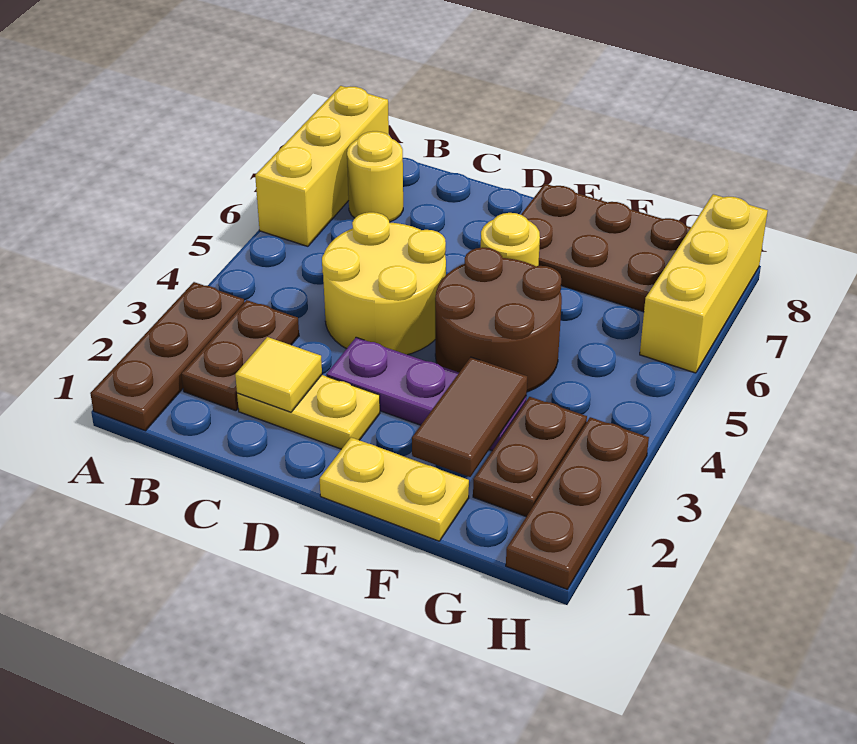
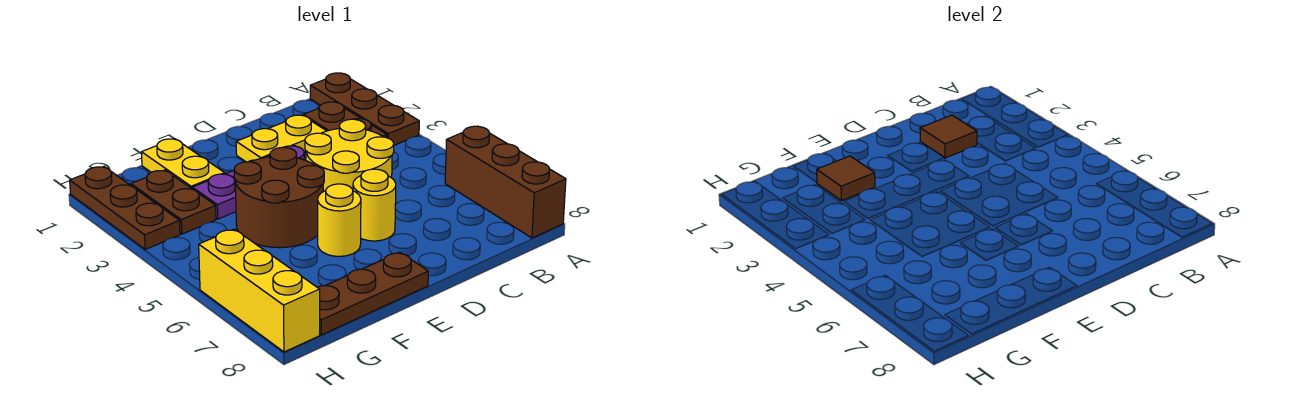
yellow 1x3 brick [255,86,389,246] -> brown 1x3 brick [445,126,566,238]
yellow 1x1 round brick [347,131,403,222] -> yellow 1x1 round brick moved to [353,169,396,241]
yellow 1x1 tile [235,337,322,412] -> brown 1x1 tile [920,115,977,158]
yellow 1x2 plate [320,437,469,541] -> yellow 1x2 plate turned to [141,139,225,189]
brown 2x3 plate [521,184,691,312] -> brown 1x3 plate [317,252,428,335]
brown 1x2 tile [412,357,527,477] -> brown 1x1 tile [817,156,875,201]

